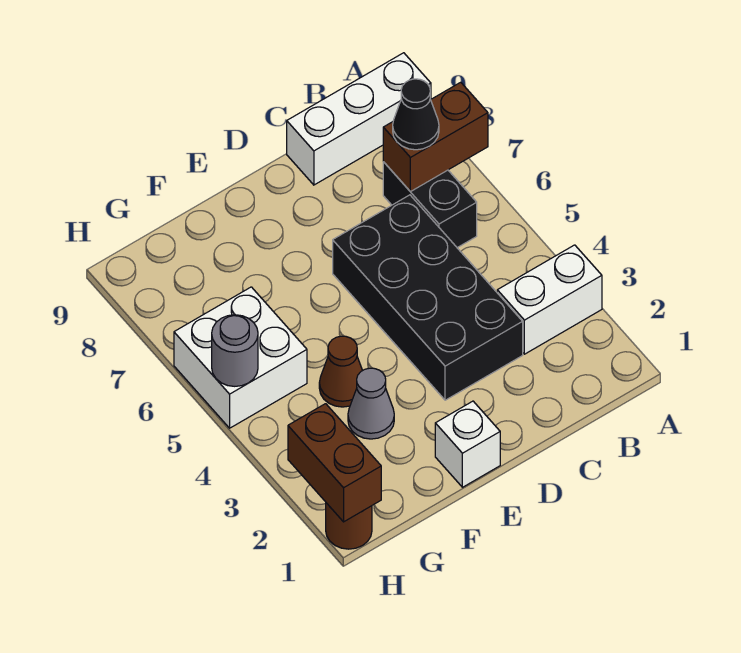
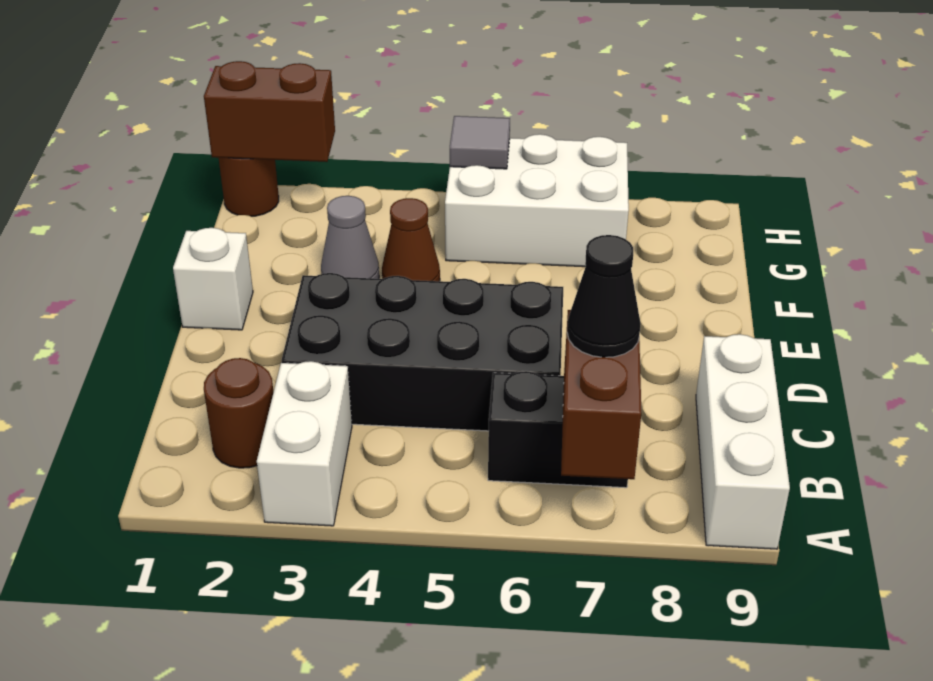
none -> brown 1x1 round brick [204,358,274,468]
white 2x2 brick [174,287,307,428] -> white 2x3 brick [445,134,629,267]
grey 1x1 round brick [212,315,258,386] -> grey 1x1 tile [450,116,510,169]

